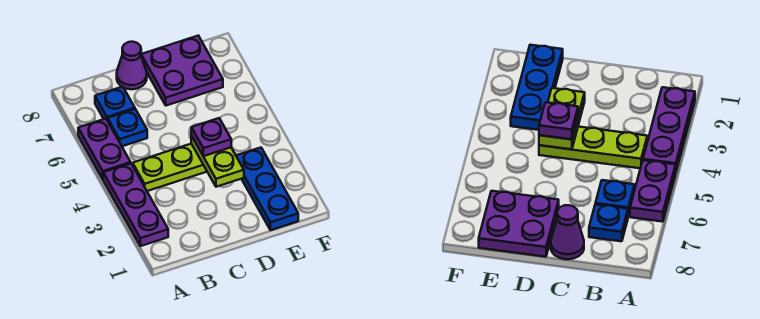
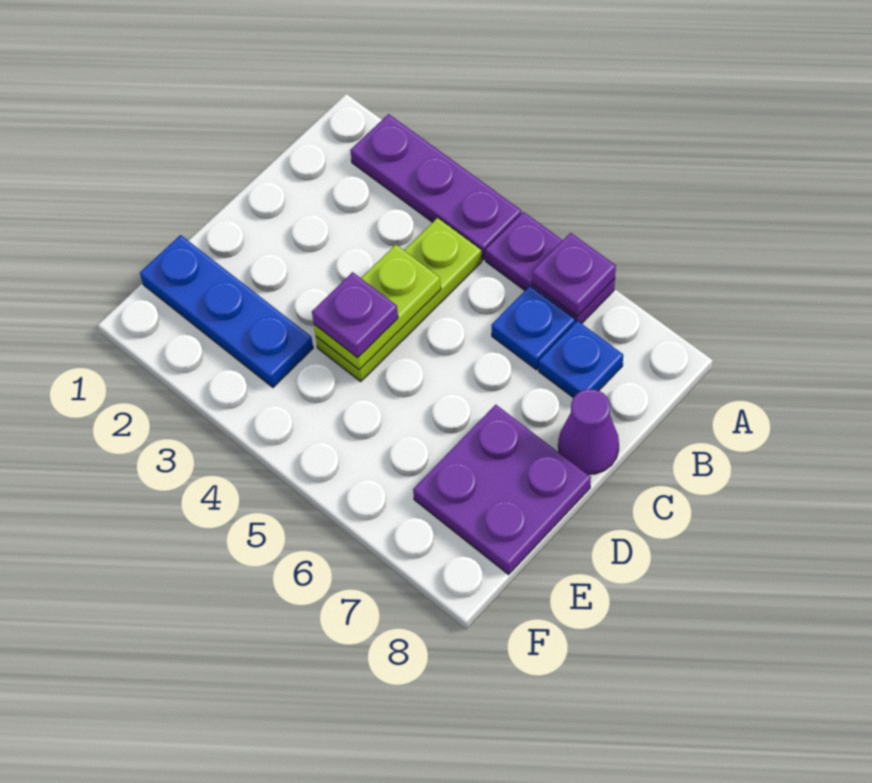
none -> purple 1x1 plate [532,233,616,316]
lime 1x2 plate [191,136,244,187] -> lime 1x2 plate turned to [314,245,441,370]

